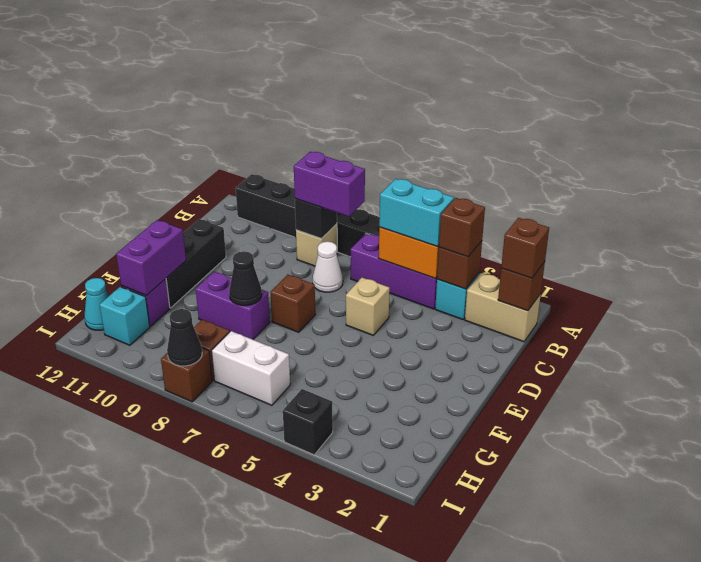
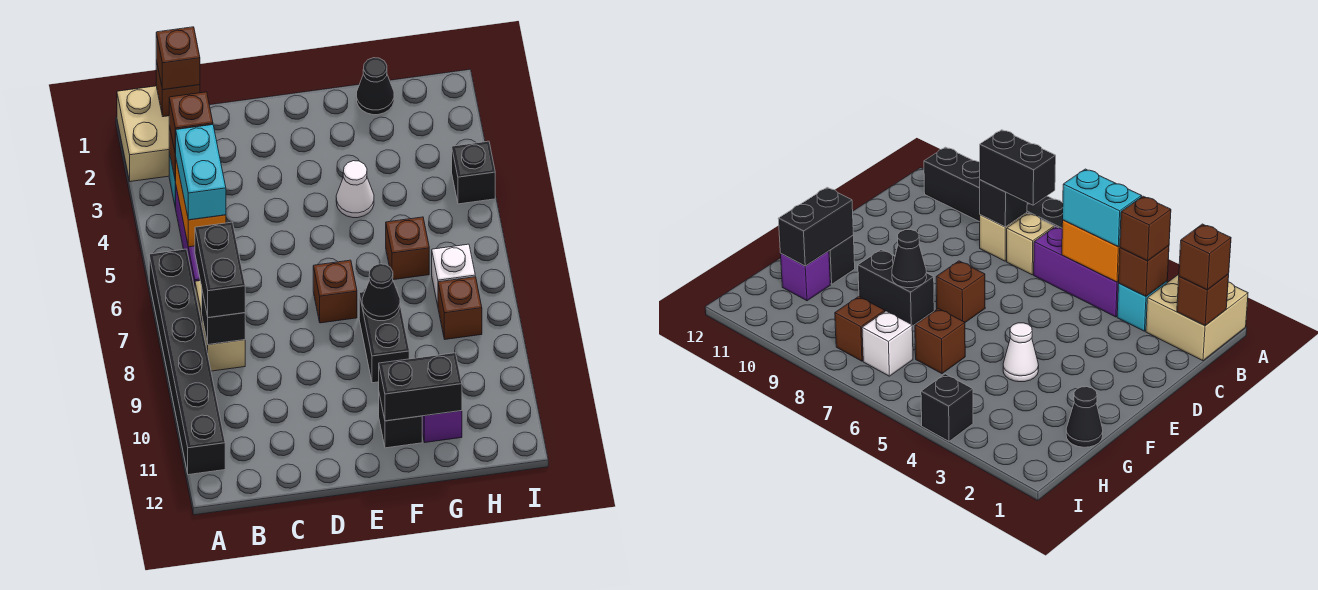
tan 1x2 brick [465,273,541,342] -> tan 2x2 brick [117,86,169,182]
purple 1x2 brick [294,152,365,217] -> black 1x2 brick [195,222,245,318]
white 1x1 cone [313,242,343,292] -> white 1x1 cone moved to [336,161,374,218]
tan 1x1 brick [346,278,390,335] -> tan 1x1 brick moved to [1007,213,1054,275]
black 1x3 brick [166,219,226,308] -> black 1x1 brick [379,394,422,448]
purple 1x2 brick [196,272,270,339] -> black 1x2 brick [359,287,409,383]
purple 1x2 brick [116,220,186,295] -> black 1x2 brick [379,353,462,421]
white 1x2 brick [212,331,290,405] -> white 1x1 brick [432,244,475,305]
cyan 1x1 brick [100,287,150,345] -> none
cyan 1x1 cone [84,278,109,330] -> none
brown 1x1 brick [161,348,212,402] -> brown 1x1 brick moved to [386,217,429,280]
black 1x1 cone [167,309,202,366] -> black 1x1 cone moved to [357,58,394,115]

